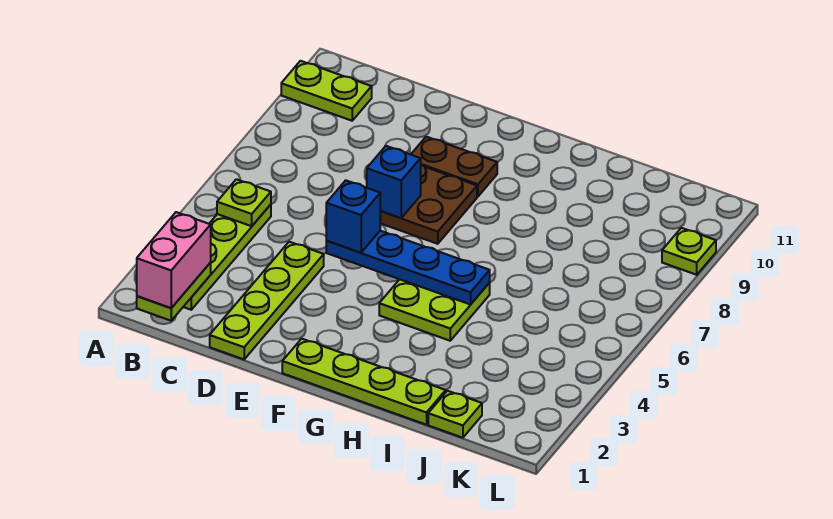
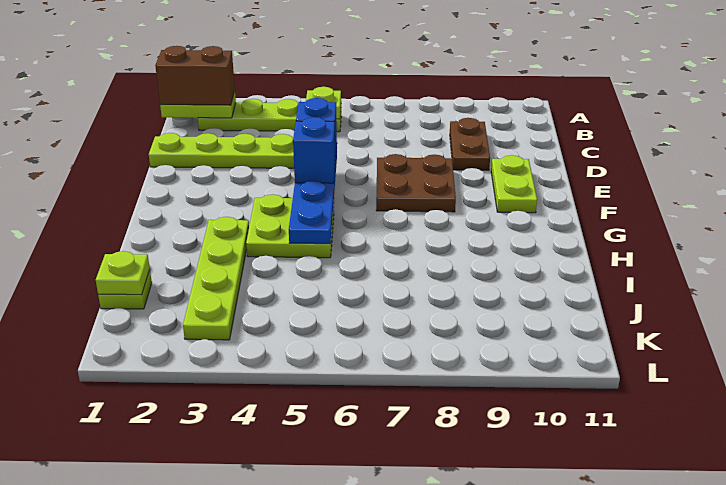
lime 1x2 plate [281,61,372,121] -> lime 1x2 plate moved to [491,155,537,213]
pink 1x2 brick [137,212,211,308] -> brown 1x2 brick [155,46,235,105]
blue 1x1 brick [367,146,421,218] -> blue 1x1 brick moved to [293,117,335,183]
brown 1x2 plate [411,137,497,197] -> brown 1x2 plate moved to [450,118,490,170]
lime 1x4 plate [282,339,446,425] -> lime 1x4 plate moved to [183,217,249,340]
lime 1x1 plate [662,228,716,275] -> lime 1x1 plate moved to [96,251,150,295]

